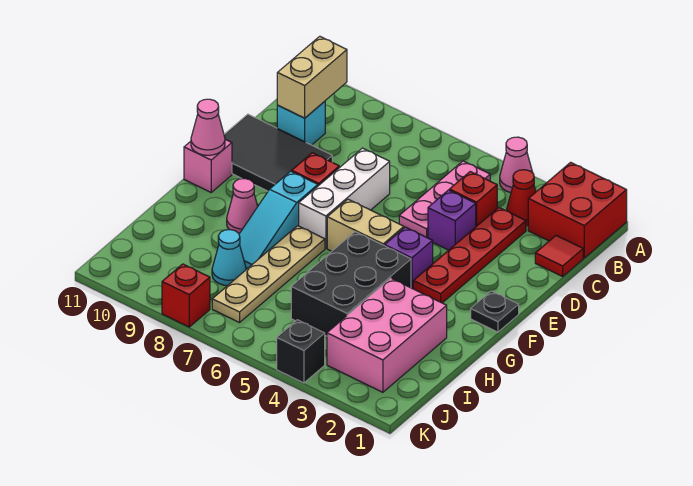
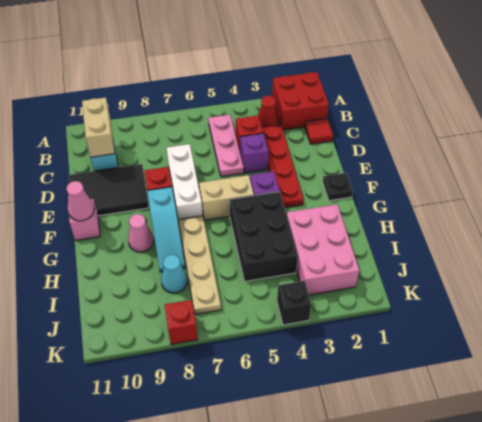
pink 1x1 cone [500,137,533,193] -> none

